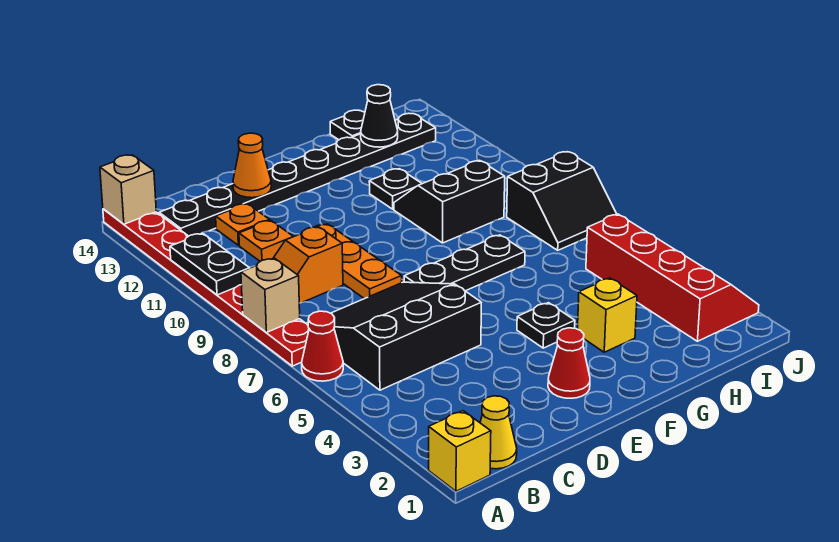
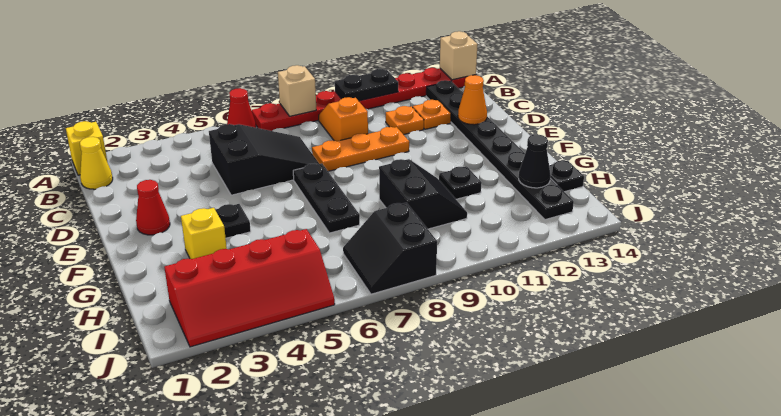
black 3x3 slope [307,282,481,390] -> black 2x3 slope [209,124,319,195]

